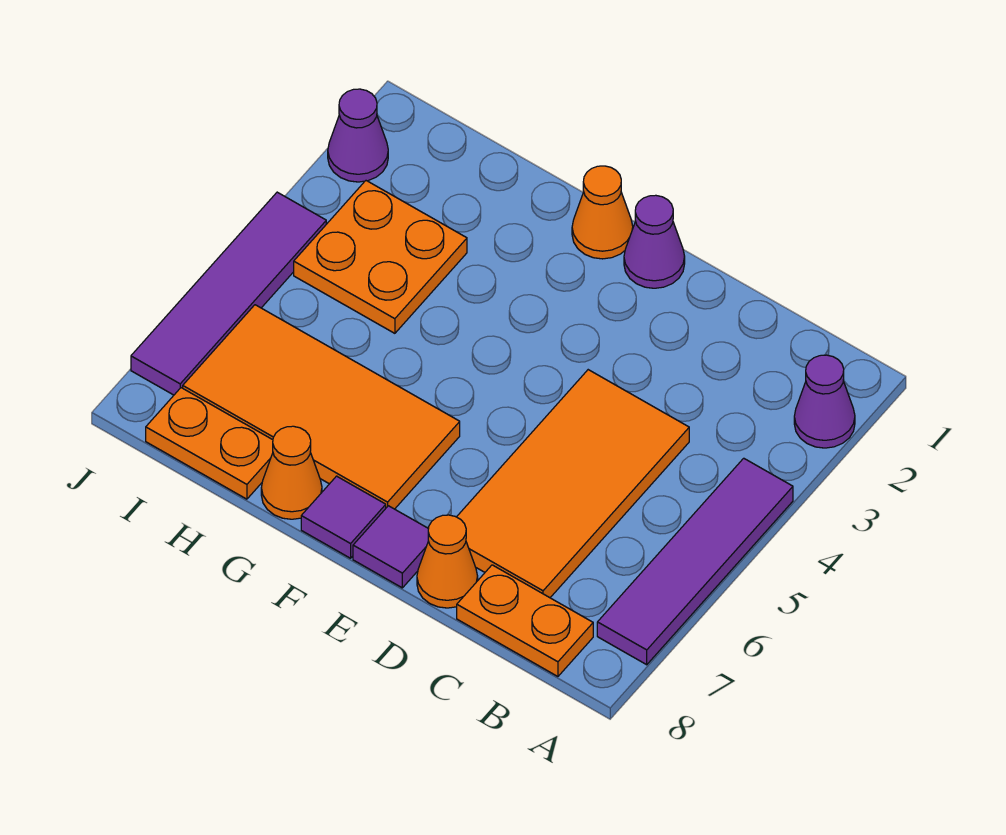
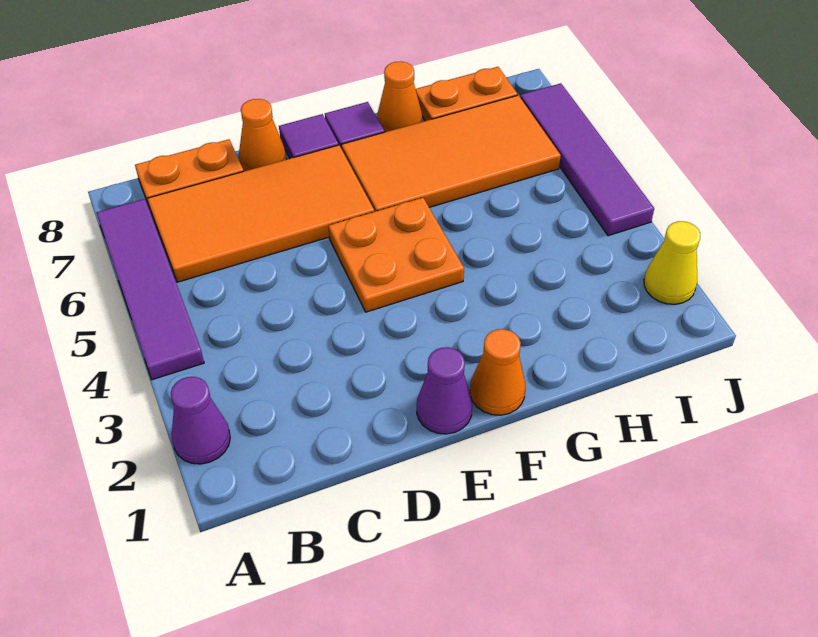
orange 2x4 tile [457,370,689,598] -> orange 2x4 tile turned to [147,145,374,282]
orange 2x2 plate [294,181,467,333] -> orange 2x2 plate moved to [328,198,464,312]
purple 1x1 cone [328,89,388,182] -> yellow 1x1 cone [644,221,700,304]

